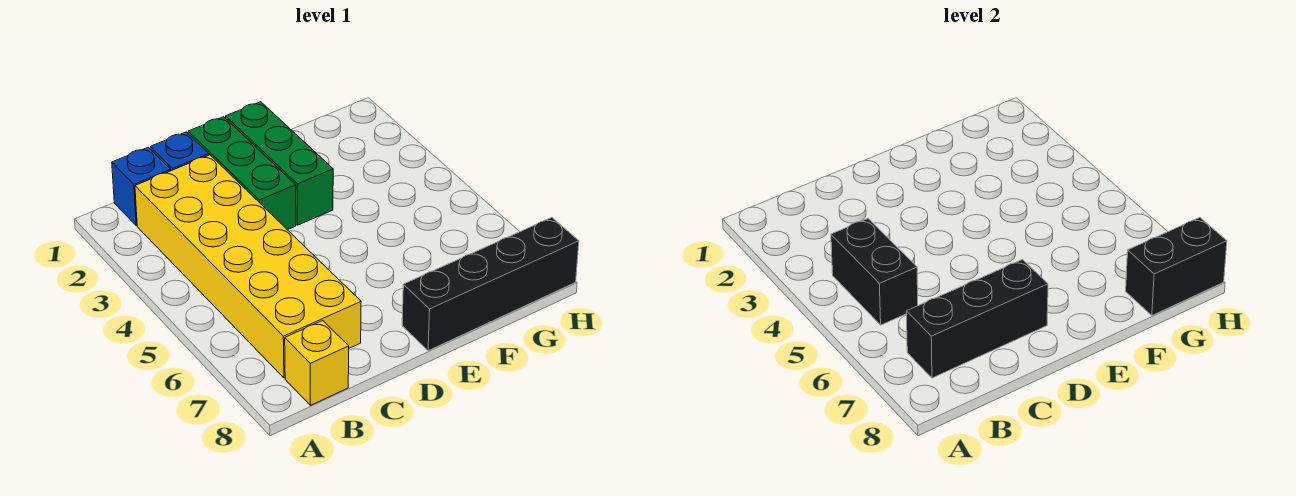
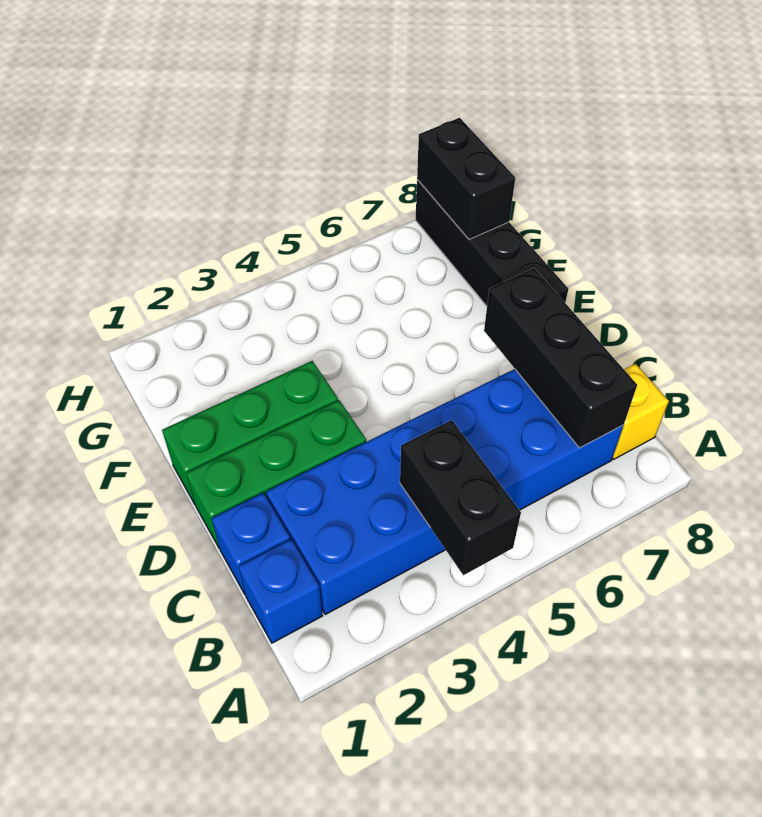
yellow 2x6 brick [135,155,361,378] -> blue 2x6 brick [266,369,624,614]
black 1x2 brick [831,219,918,325] -> black 1x2 brick turned to [400,420,521,575]

